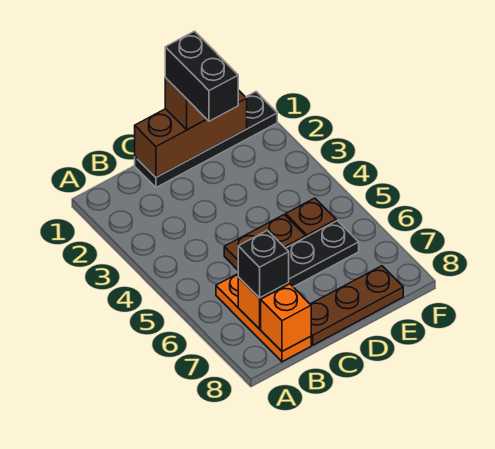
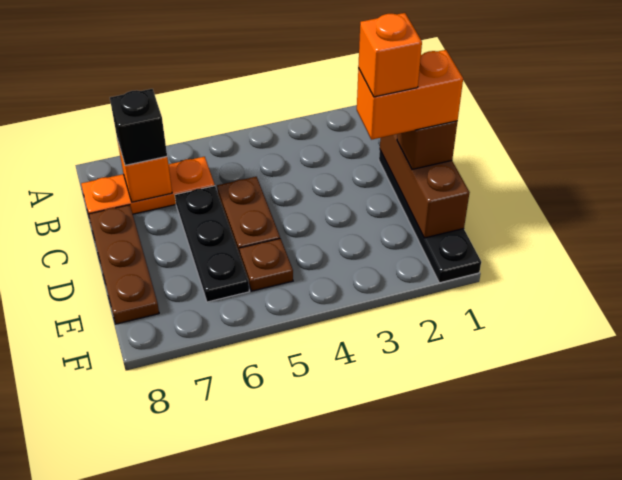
orange 1x1 brick [261,284,311,351] -> orange 1x1 brick moved to [358,13,422,97]
black 1x2 brick [165,31,238,121] -> orange 1x2 brick [357,50,463,140]

